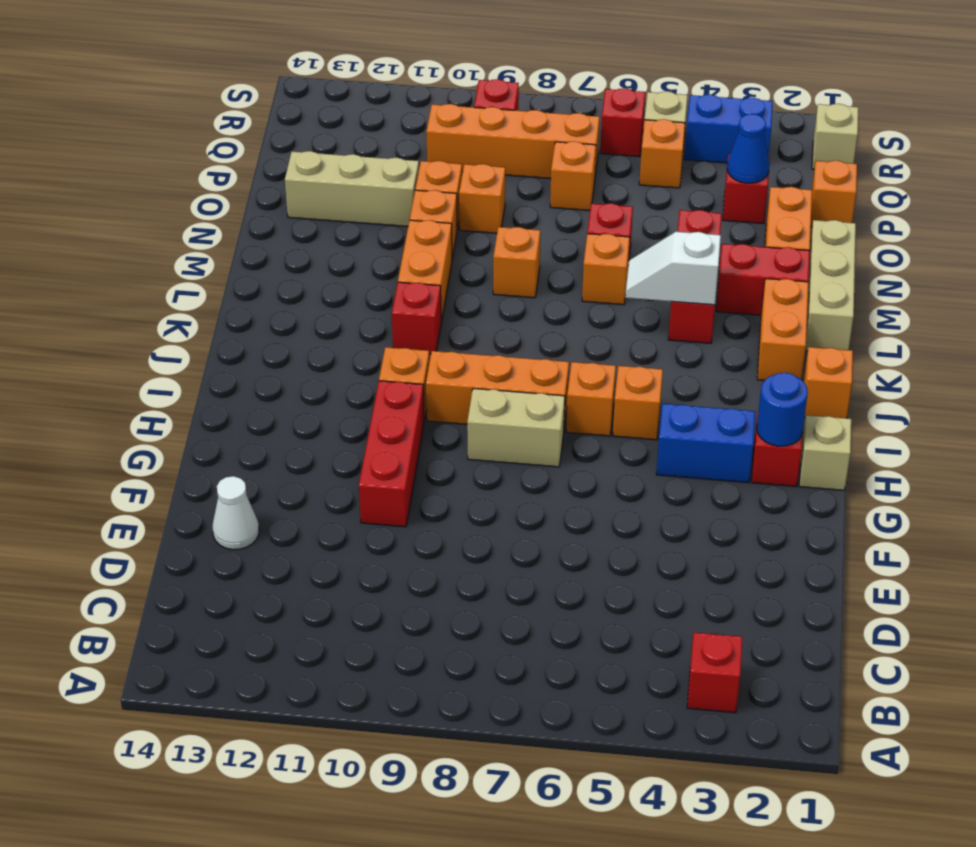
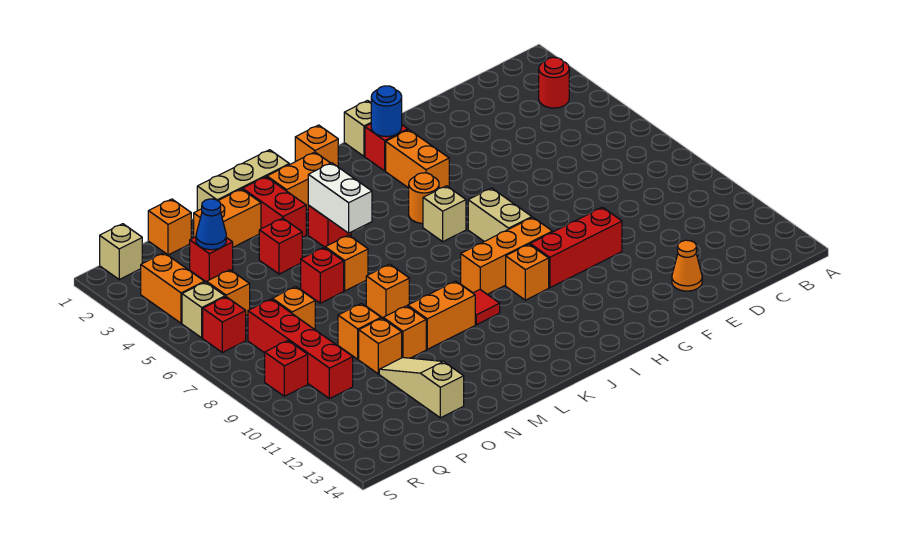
red 1x1 brick [687,632,742,713] -> red 1x1 round brick [539,57,569,108]
white 1x1 cone [213,476,259,550] -> orange 1x1 cone [672,240,702,291]
blue 1x2 brick [656,404,755,483] -> orange 1x2 brick [386,130,449,188]
orange 1x1 brick [613,366,663,440] -> orange 1x1 round brick [409,173,439,223]
orange 1x1 brick [566,362,616,436] -> tan 1x1 brick [423,186,466,242]
orange 1x3 brick [426,351,569,427] -> orange 1x3 brick turned to [461,217,552,294]
red 1x1 brick [392,282,441,354] -> red 1x1 tile [473,290,500,325]
white 1x2 slope [625,232,721,305] -> white 1x2 brick [308,163,372,233]
tan 1x3 brick [285,151,419,227] -> tan 1x3 slope [379,358,464,418]
orange 1x4 brick [426,104,600,178] -> red 1x4 brick [248,299,353,399]
blue 1x2 brick [685,94,773,163] -> orange 1x2 brick [141,253,204,323]

